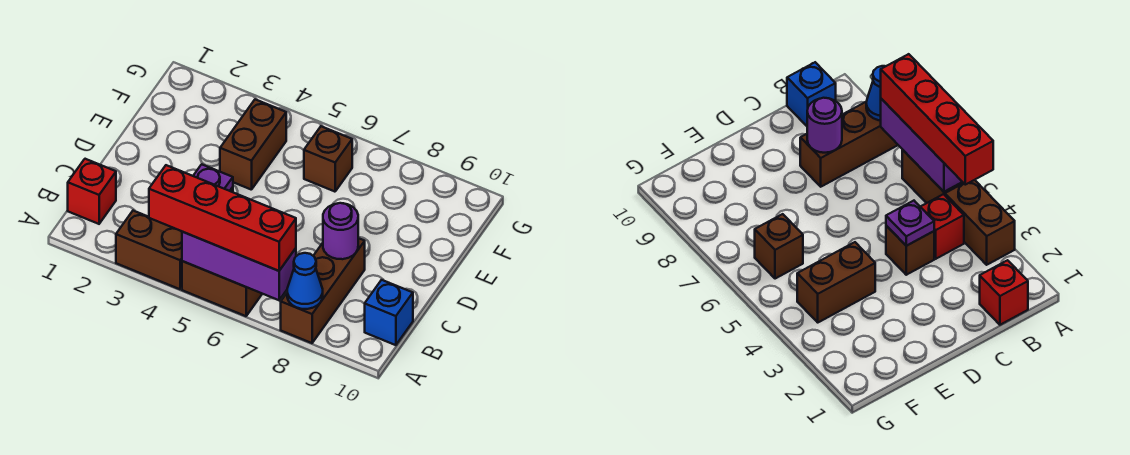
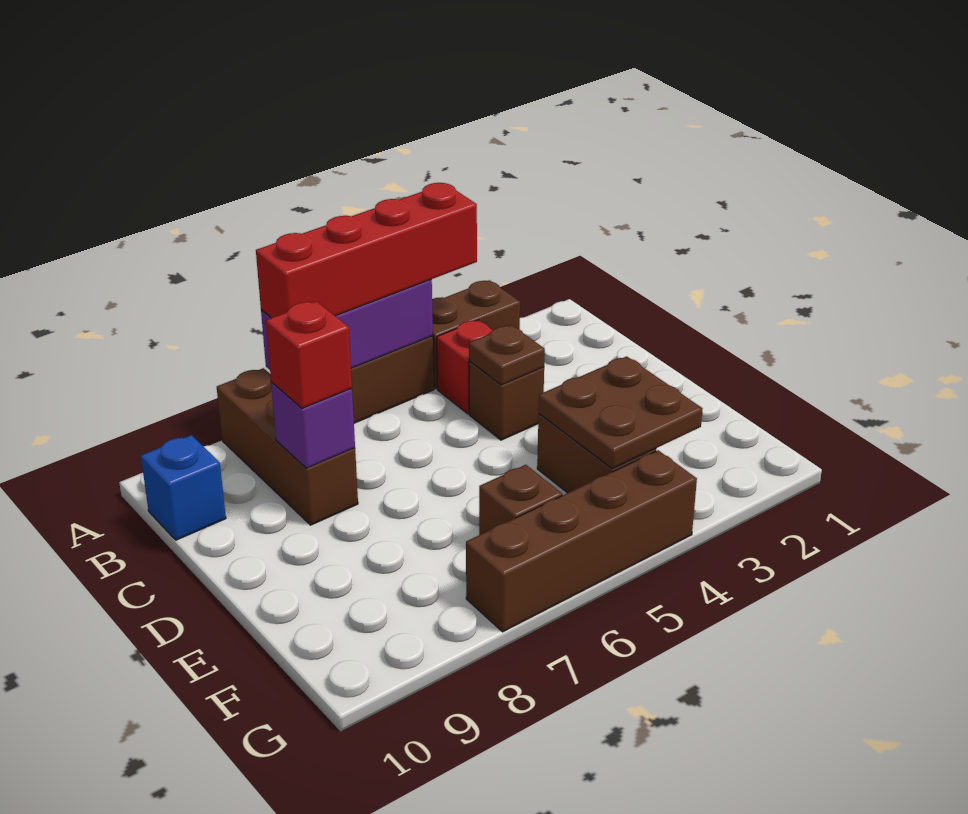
blue 1x1 cone [287,253,323,309] -> none
red 1x1 brick [68,159,116,224] -> red 1x1 brick moved to [266,301,352,408]
purple 1x1 plate [193,164,233,191] -> brown 1x1 plate [469,325,545,385]
purple 1x1 round brick [323,203,358,259] -> purple 1x1 brick [271,382,355,468]
none -> brown 2x2 plate [539,356,703,469]
none -> brown 1x4 brick [466,450,697,632]

